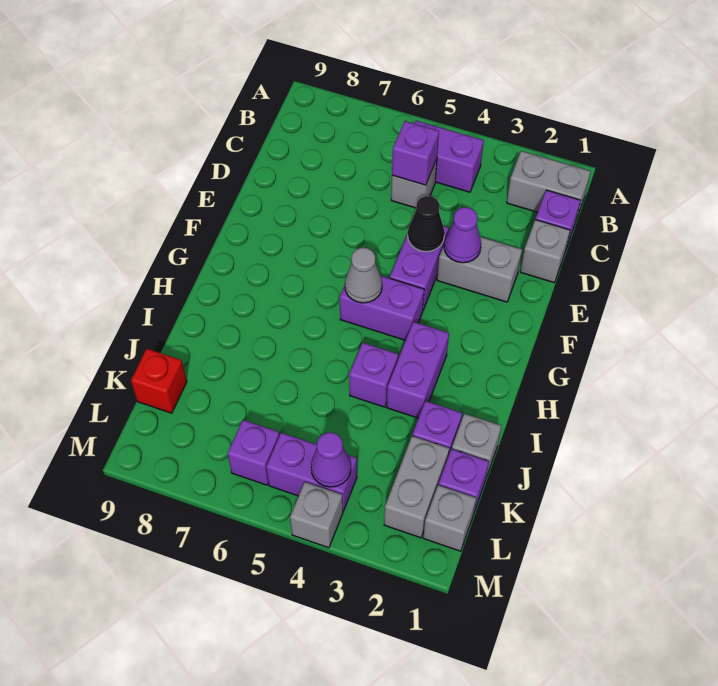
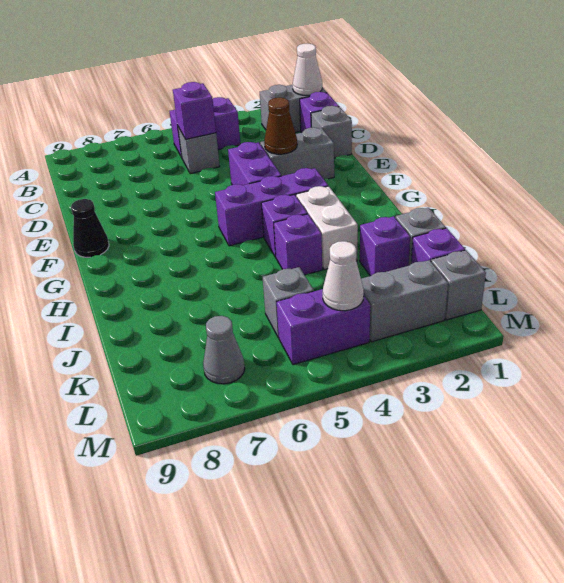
none -> white 1x1 cone [293,43,322,95]
purple 1x1 cone [444,207,481,263] -> brown 1x1 cone [264,98,297,154]
black 1x1 cone [408,196,445,252] -> black 1x1 cone moved to [71,199,109,257]
purple 1x2 brick [340,275,424,340] -> purple 1x3 brick [215,168,328,246]
grey 1x1 cone [345,248,382,303] -> grey 1x1 cone moved to [203,316,245,384]
purple 1x2 brick [387,322,449,418] -> white 1x2 brick [296,186,358,270]
grey 1x2 brick [384,436,449,538] -> grey 1x2 brick turned to [361,260,448,342]
red 1x1 brick [131,349,187,413] -> none
purple 1x1 cone [311,432,351,487] -> white 1x1 cone [323,241,364,311]
purple 1x1 brick [228,420,280,485] -> purple 1x1 brick moved to [261,195,307,257]
grey 1x1 brick [290,482,343,548] -> grey 1x1 brick moved to [263,267,314,338]

